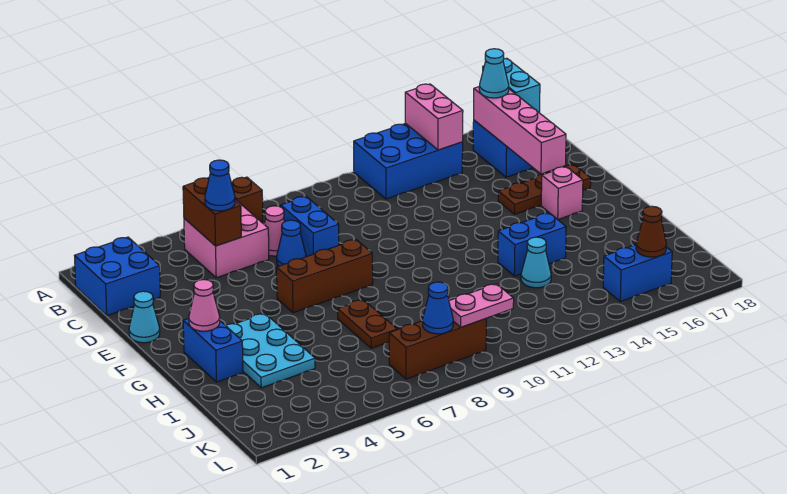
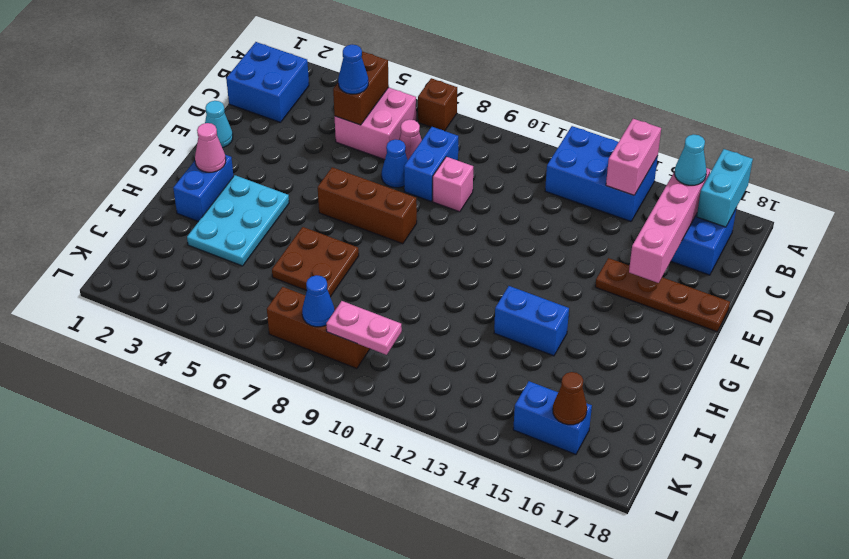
brown 1x3 plate [498,165,591,214] -> brown 1x4 plate [595,258,730,332]
pink 1x1 brick [541,167,583,219] -> pink 1x1 brick moved to [433,157,473,212]
brown 1x2 plate [338,300,397,348] -> brown 2x2 plate [272,227,359,297]
cyan 1x1 cone [521,237,551,288] -> none

